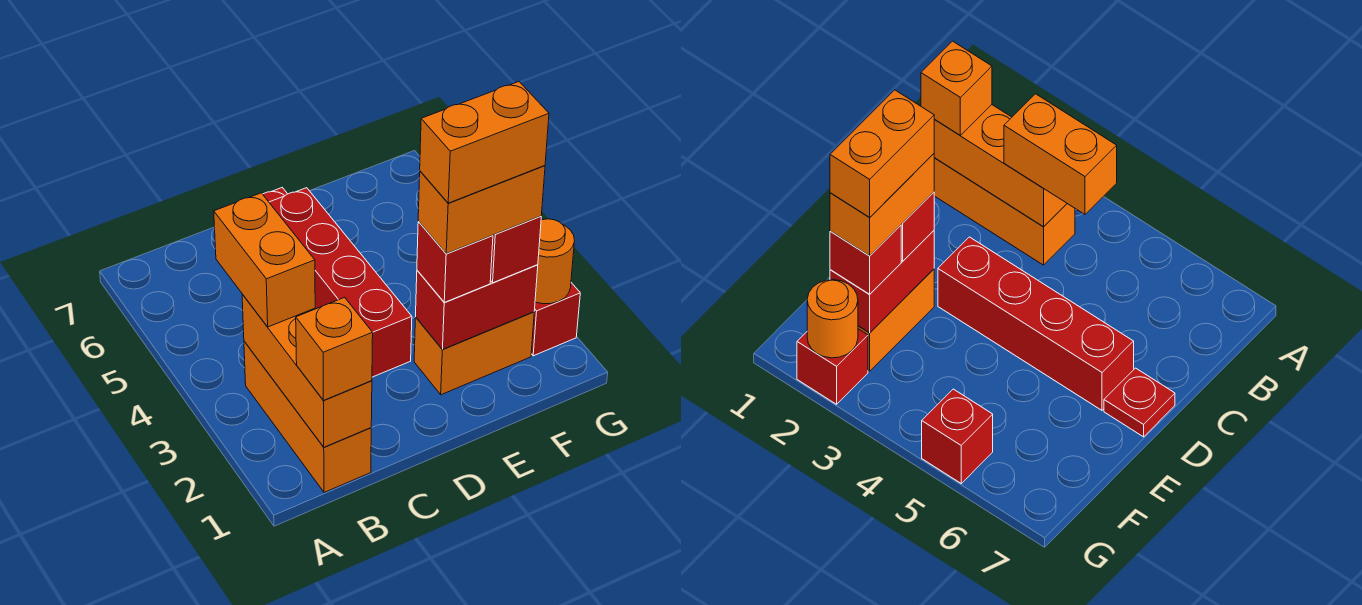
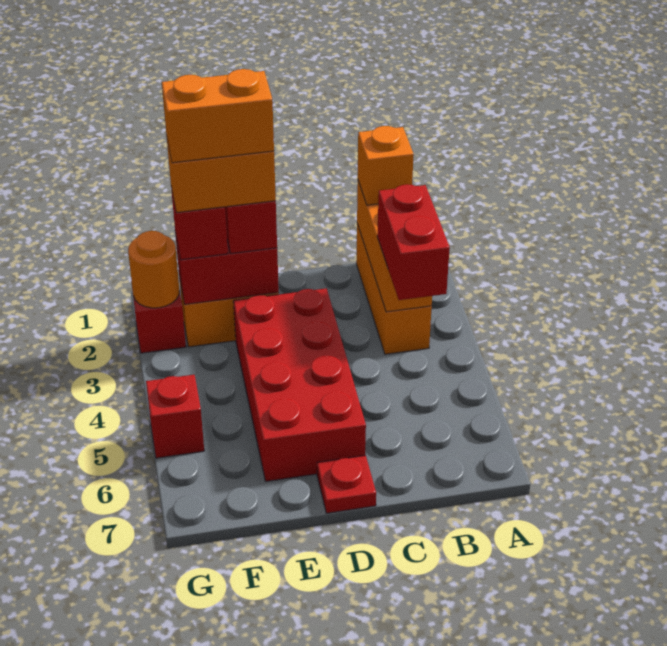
orange 1x2 brick [214,193,315,327] -> red 1x2 brick [377,184,450,300]
red 1x4 brick [269,188,412,377] -> red 2x4 brick [233,288,366,481]

